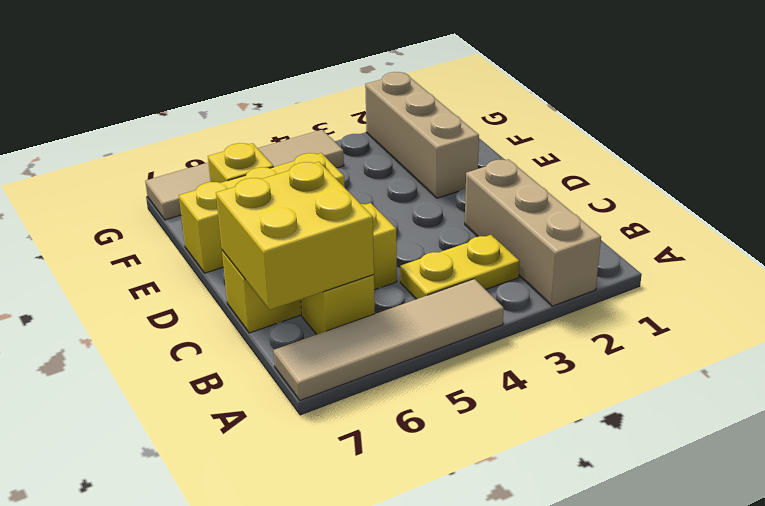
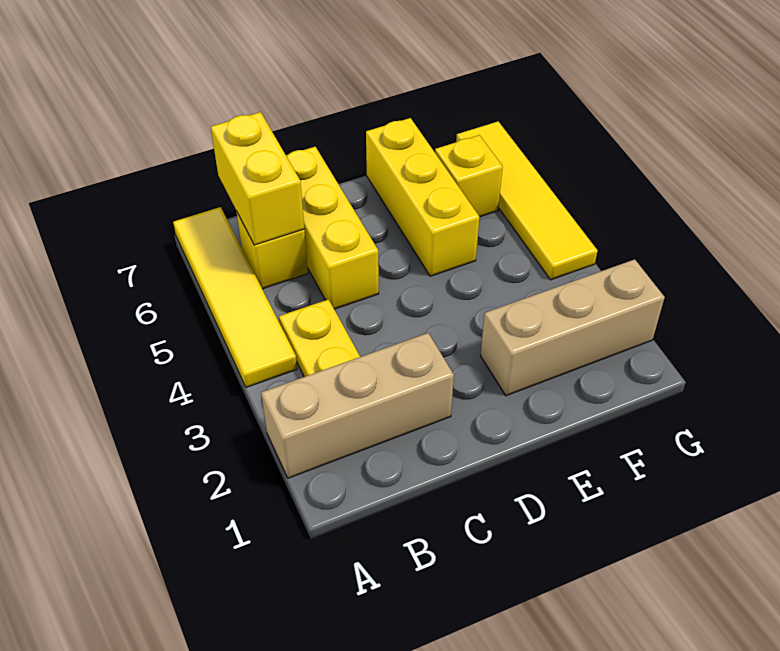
tan 1x4 tile [274,279,504,400] -> yellow 1x4 tile [173,207,297,387]
yellow 2x2 brick [216,162,374,310] -> yellow 1x2 brick [211,112,304,245]
tan 1x4 tile [145,130,344,220] -> yellow 1x4 tile [456,121,598,280]

